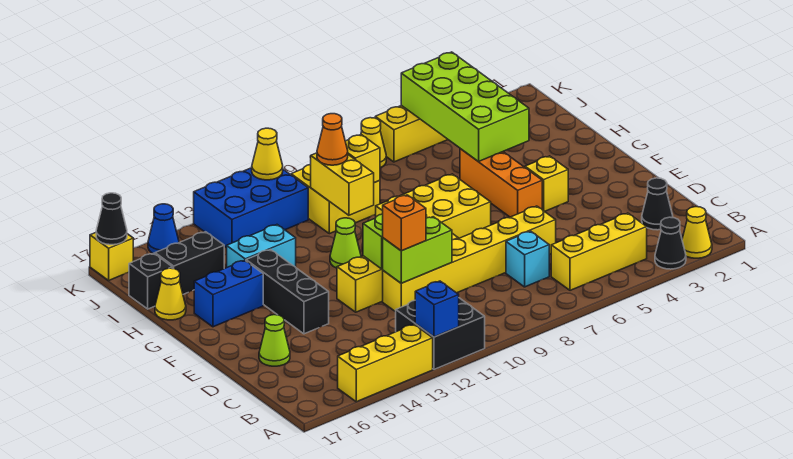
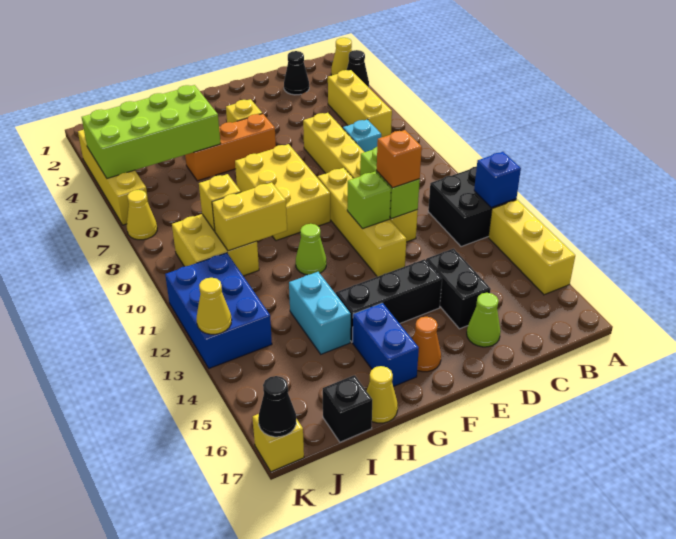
orange 1x1 cone [317,114,348,165] -> orange 1x1 cone moved to [412,317,441,372]
black 1x2 brick [155,232,224,294] -> black 1x2 brick moved to [426,249,491,329]
yellow 1x1 cone [252,128,283,180] -> yellow 1x1 cone moved to [196,278,232,334]
blue 1x1 cone [148,204,179,254] -> none

